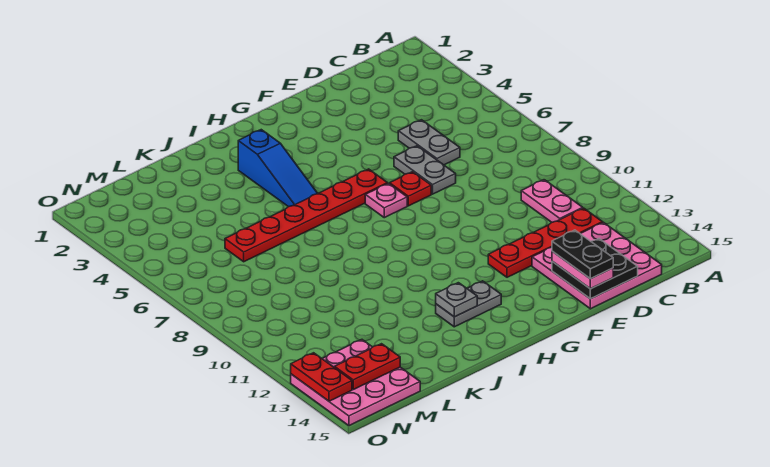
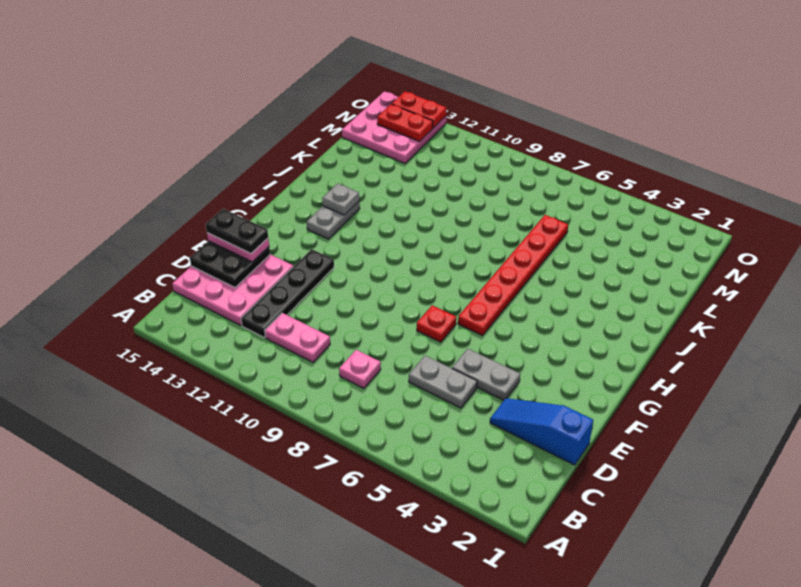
red 1x4 plate [488,208,603,277] -> black 1x4 plate [241,249,334,338]
grey 1x2 plate [394,146,456,194] -> grey 1x2 plate moved to [452,349,520,400]
pink 1x1 plate [365,183,407,218] -> pink 1x1 plate moved to [339,350,381,388]
blue 1x3 slope [238,130,318,207] -> blue 1x3 slope moved to [490,398,593,465]
red 1x2 plate [335,344,400,389] -> red 1x2 plate turned to [377,104,433,142]

